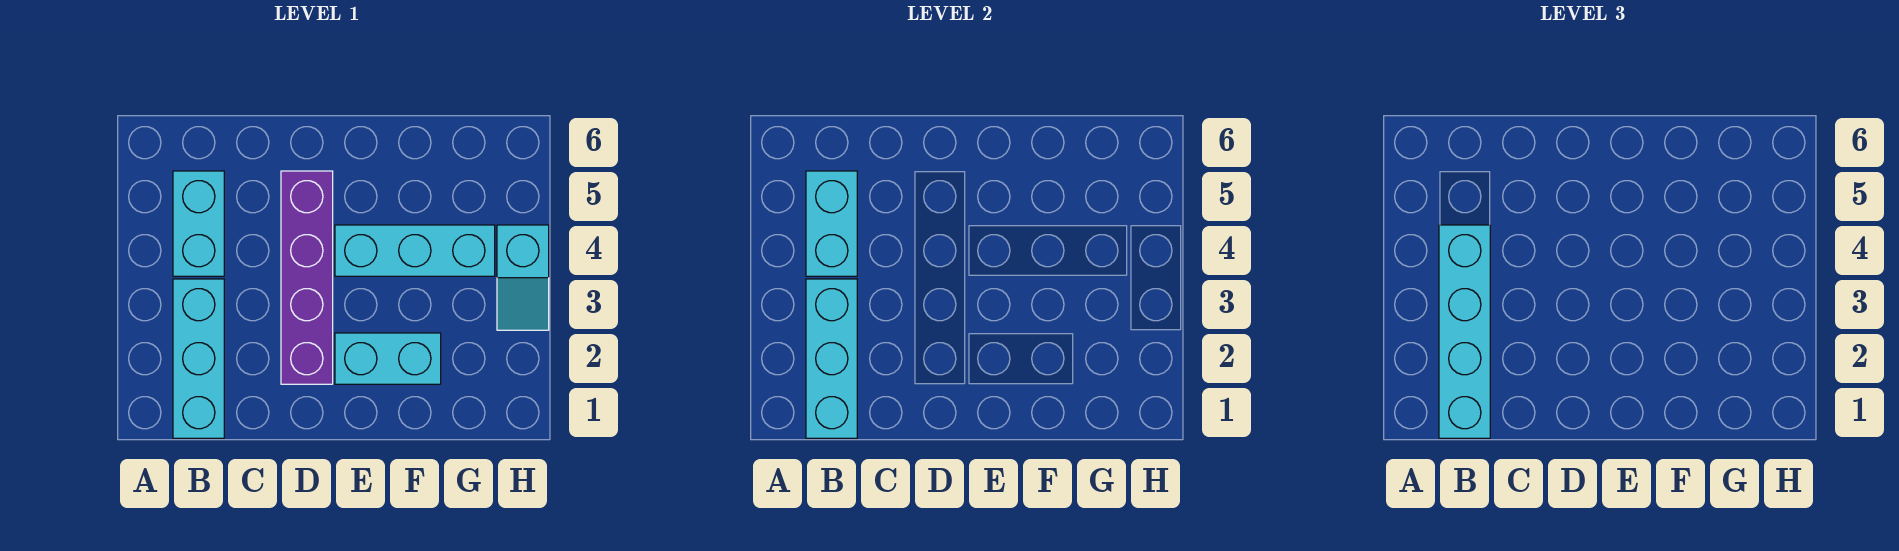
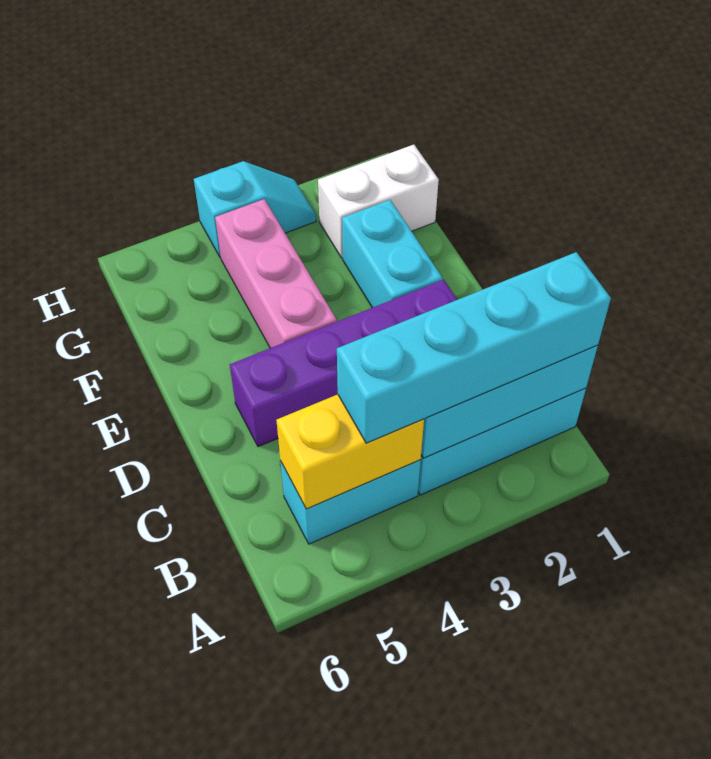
cyan 1x2 brick [806,171,857,276] -> yellow 1x2 brick [276,394,424,509]
cyan 1x3 brick [335,225,495,276] -> pink 1x3 brick [215,199,337,348]
none -> white 1x2 brick [318,145,439,258]

